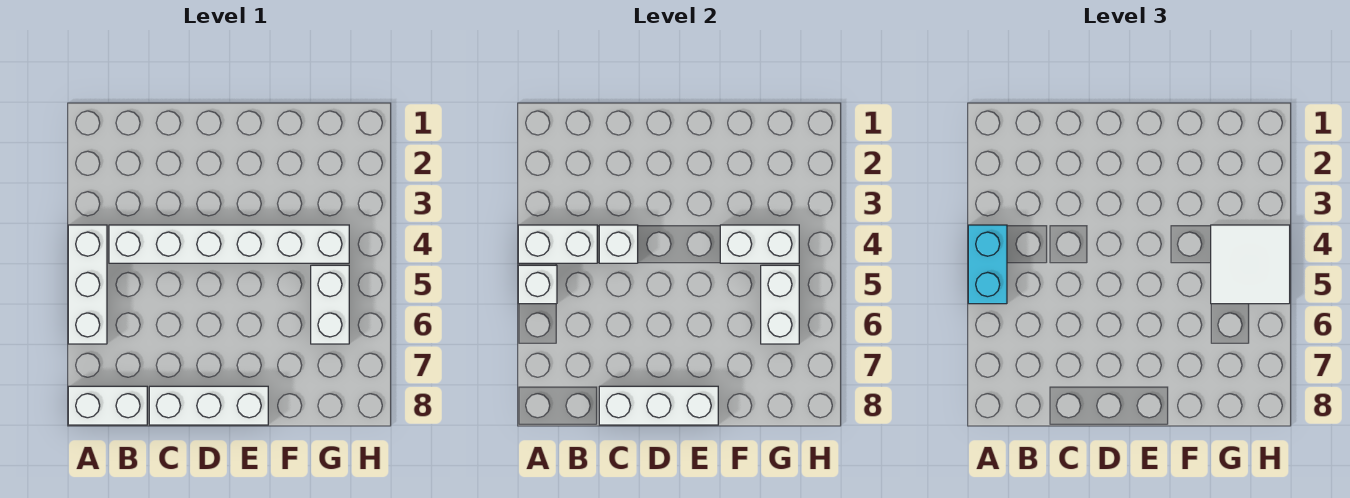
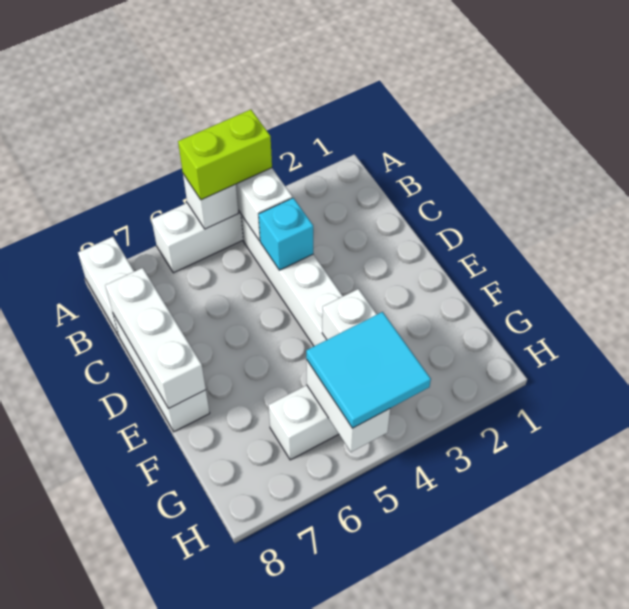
cyan 1x2 brick [968,225,1007,304] -> lime 1x2 brick [178,110,272,200]
white 1x1 brick [599,225,638,263] -> cyan 1x1 brick [259,198,313,270]
white 2x2 tile [1211,225,1290,304] -> cyan 2x2 tile [306,312,431,428]
white 1x2 brick [761,265,799,344] -> white 1x2 brick turned to [306,360,390,452]

